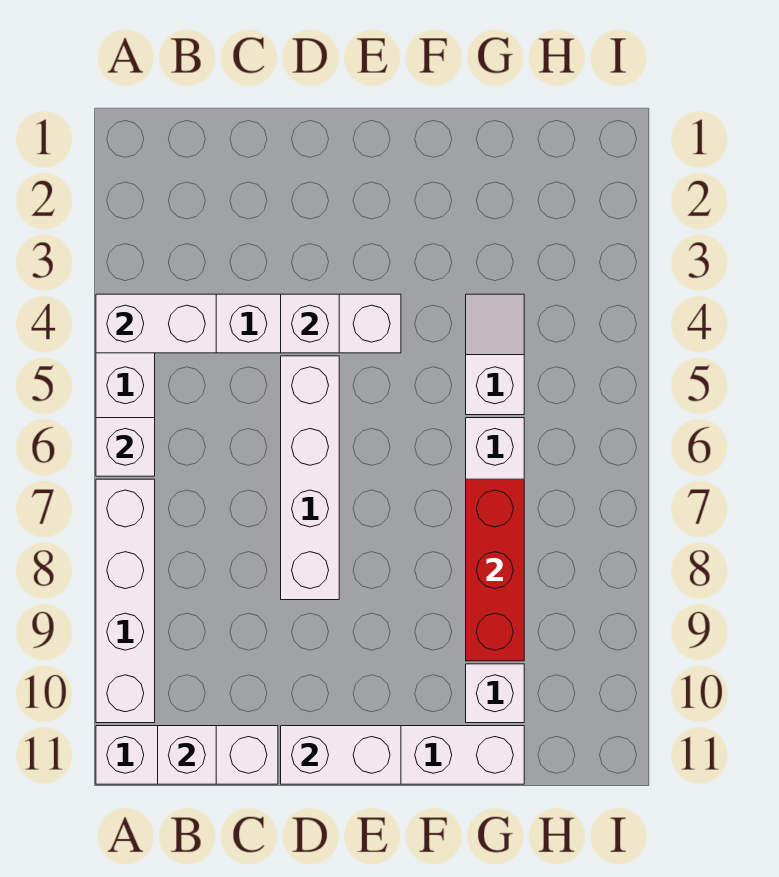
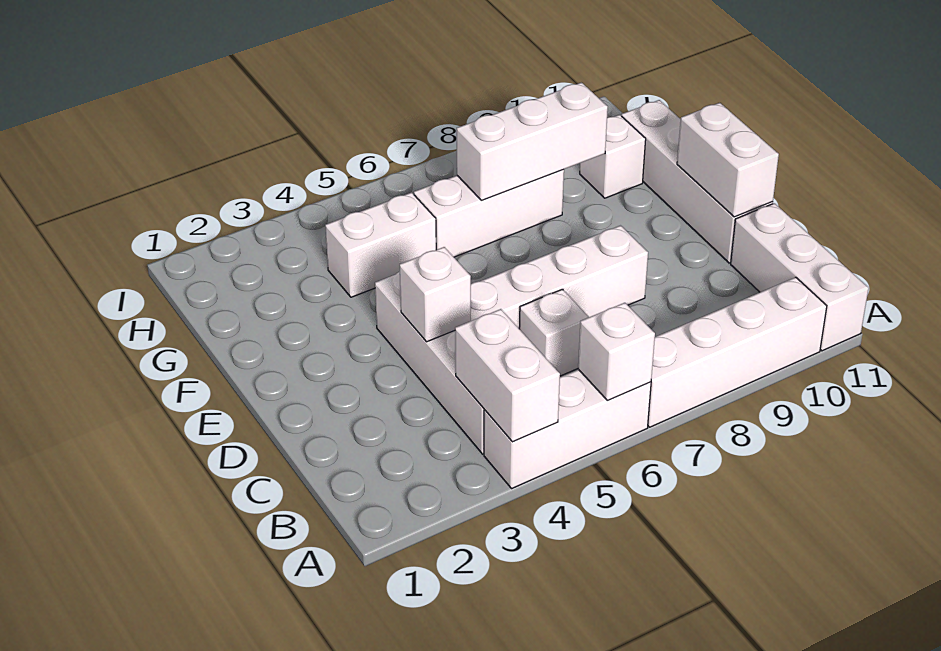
white 1x1 brick [158,726,216,784] -> white 1x1 brick moved to [519,289,589,376]
white 1x2 slope [466,294,524,415] -> white 1x2 brick [325,192,436,297]
red 1x3 brick [466,479,524,661] -> white 1x3 brick [457,83,608,200]

